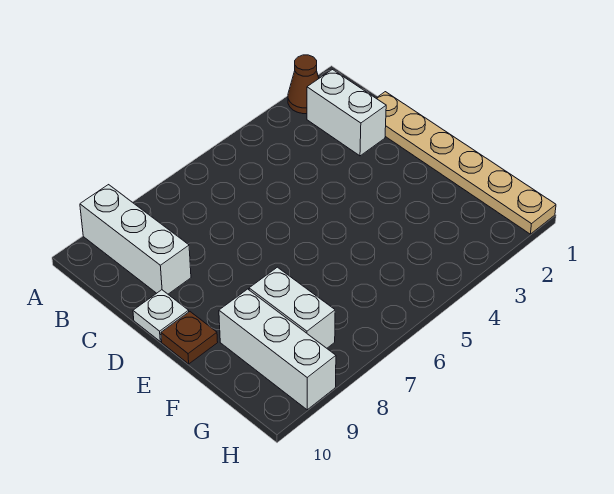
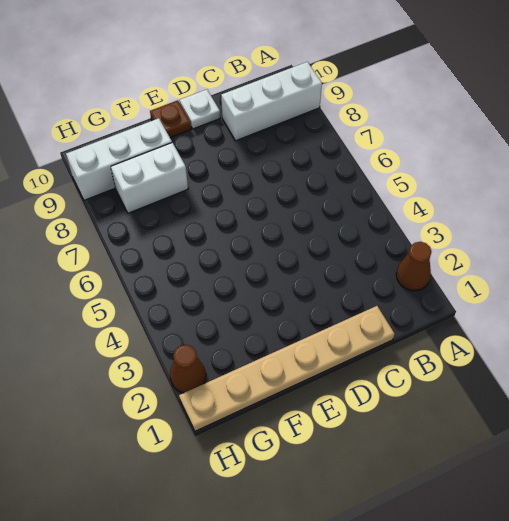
white 1x2 brick [307,70,386,156] -> none
none -> brown 1x1 cone [170,345,206,393]

